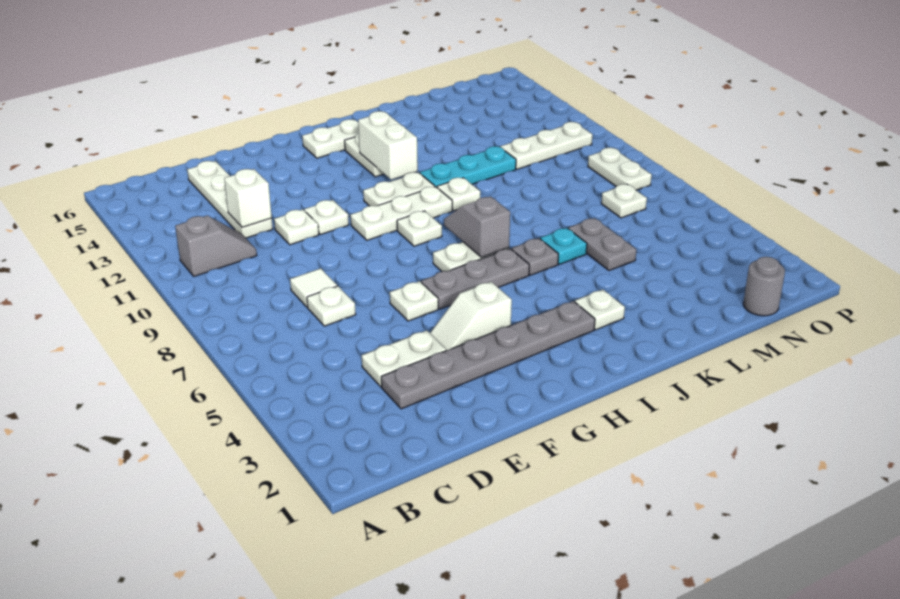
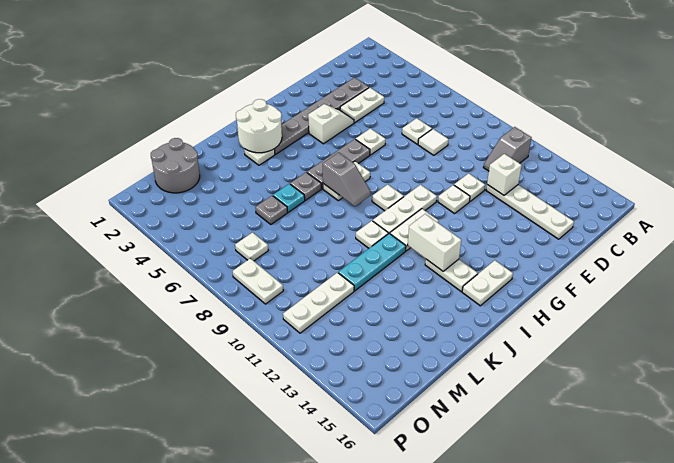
none -> white 2x2 round brick [236,99,282,153]
grey 1x2 plate [568,218,636,271] -> grey 1x1 plate [255,196,287,224]
grey 1x1 round brick [743,257,785,316] -> grey 2x2 round brick [151,138,200,193]

